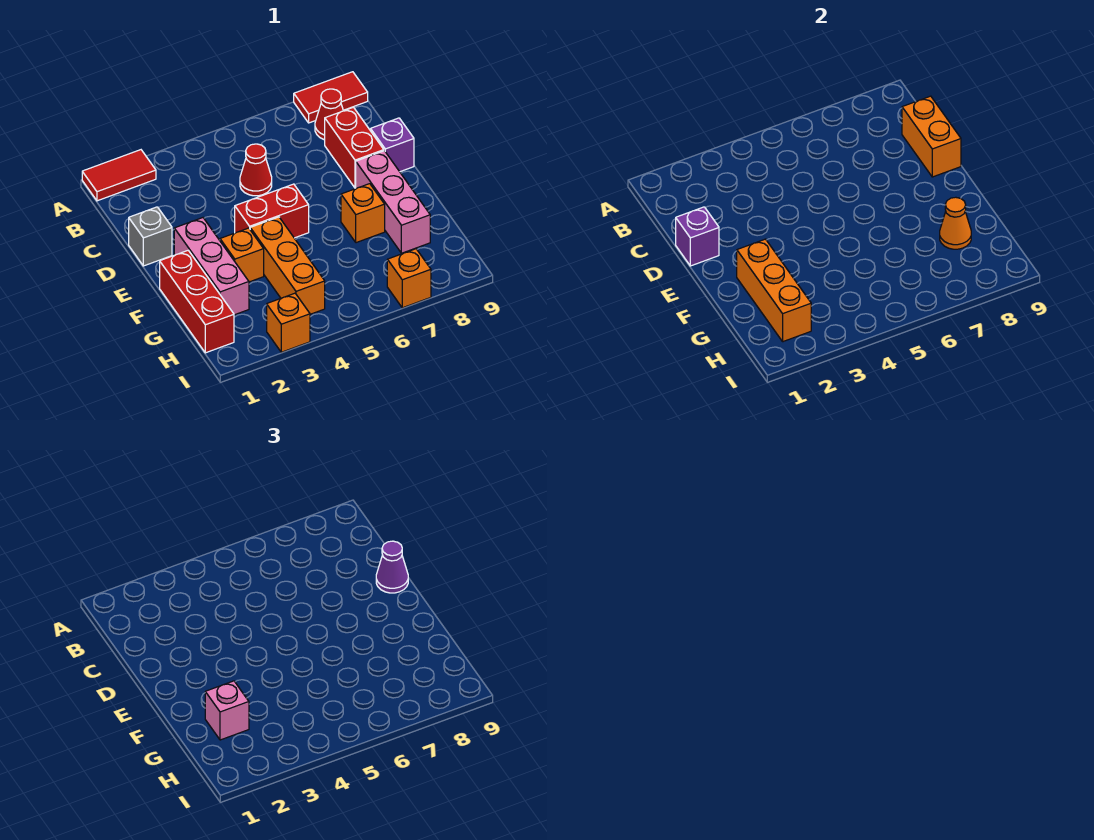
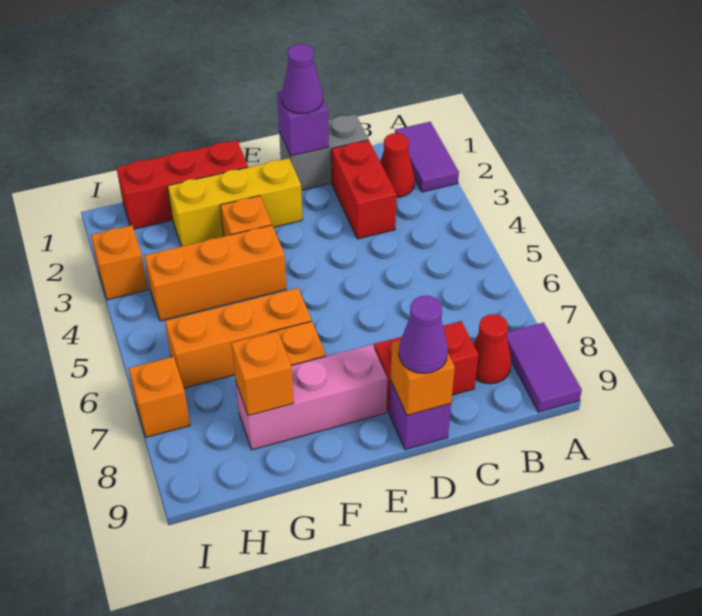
red 1x2 tile [82,150,156,201] -> purple 1x2 tile [395,122,459,192]
red 1x2 tile [294,72,368,123] -> purple 1x2 tile [507,323,582,412]
red 1x1 cone [240,144,272,196] -> red 1x1 cone moved to [380,133,415,198]
orange 1x2 brick [902,96,961,177] -> orange 1x1 brick [391,340,455,415]
grey 1x1 brick [129,207,172,266] -> grey 1x2 brick [279,114,368,190]
none -> purple 1x1 cone [282,44,323,114]
pink 1x3 brick [174,218,249,315] -> yellow 1x3 brick [168,158,302,246]
red 1x2 brick [235,184,309,238] -> red 1x2 brick moved to [331,140,397,239]
orange 1x3 brick [737,239,811,342] -> orange 1x3 brick moved to [165,288,311,388]
pink 1x1 brick [205,681,249,740] -> none
orange 1x1 cone [940,197,971,249] -> orange 1x1 brick [231,331,294,416]

